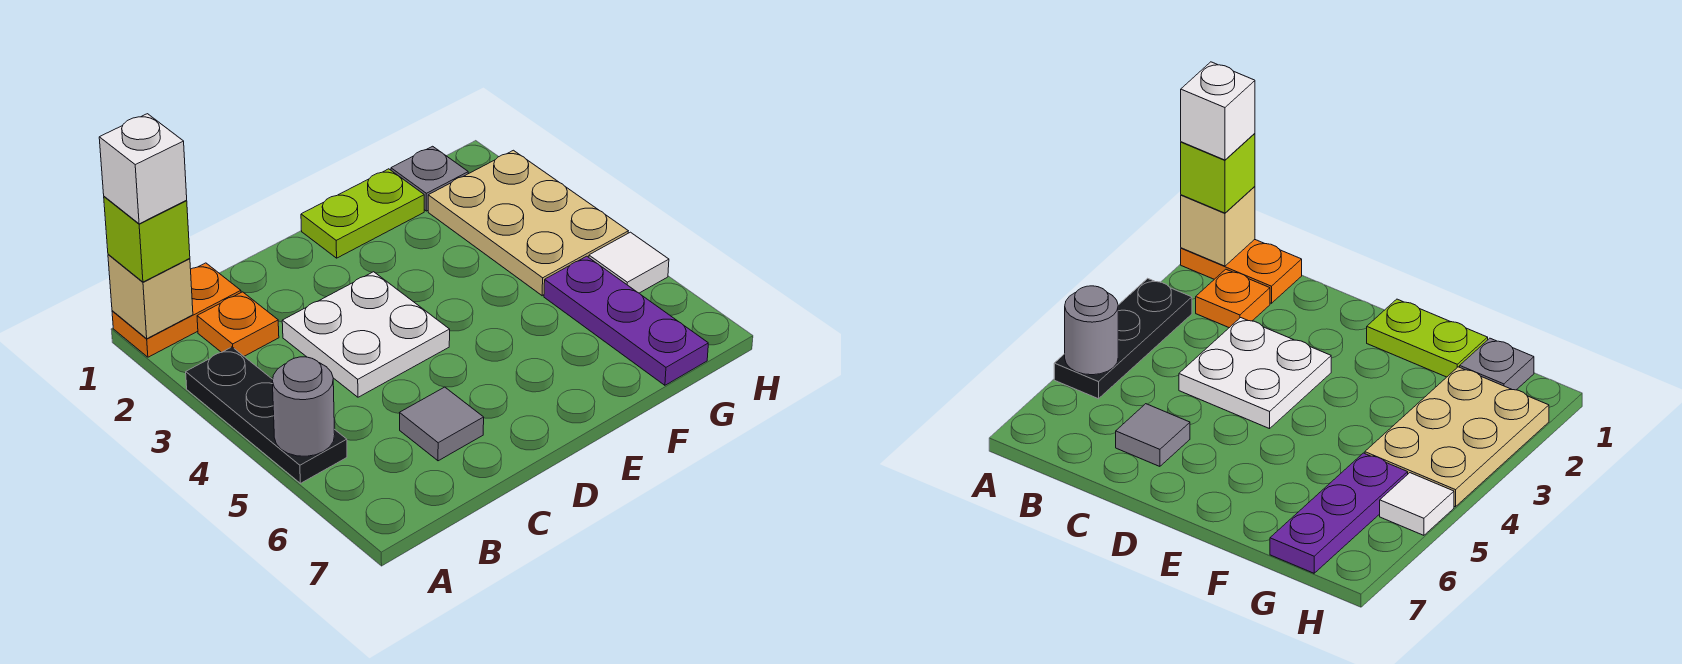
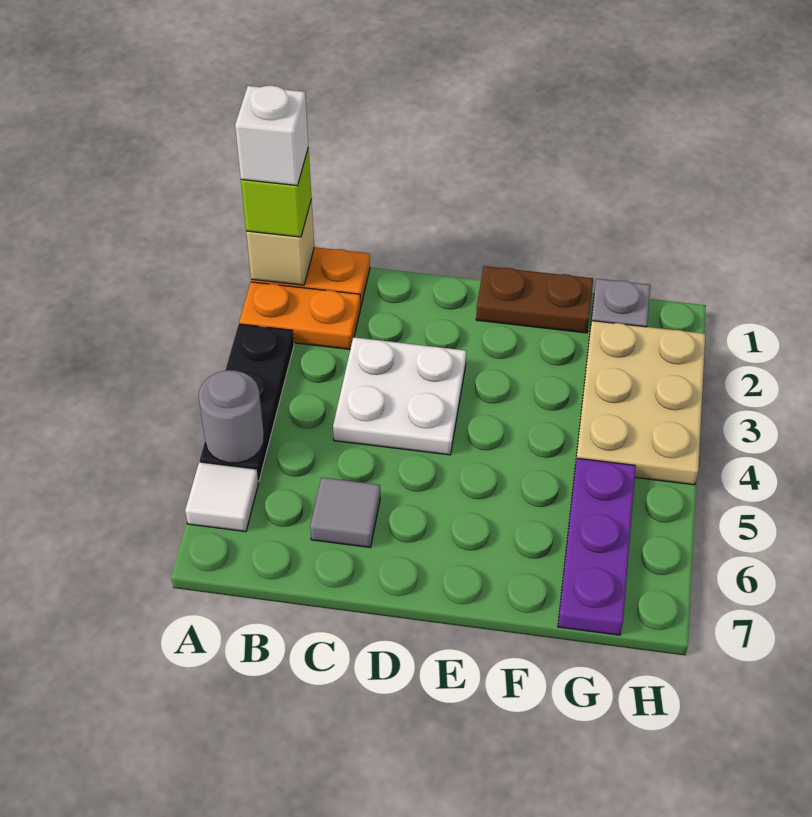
orange 1x1 plate [197,292,279,356] -> orange 1x2 plate [239,282,361,349]
lime 1x2 plate [301,169,424,258] -> brown 1x2 plate [476,266,593,333]
white 1x1 tile [589,232,669,293] -> white 1x1 tile moved to [185,462,259,532]

